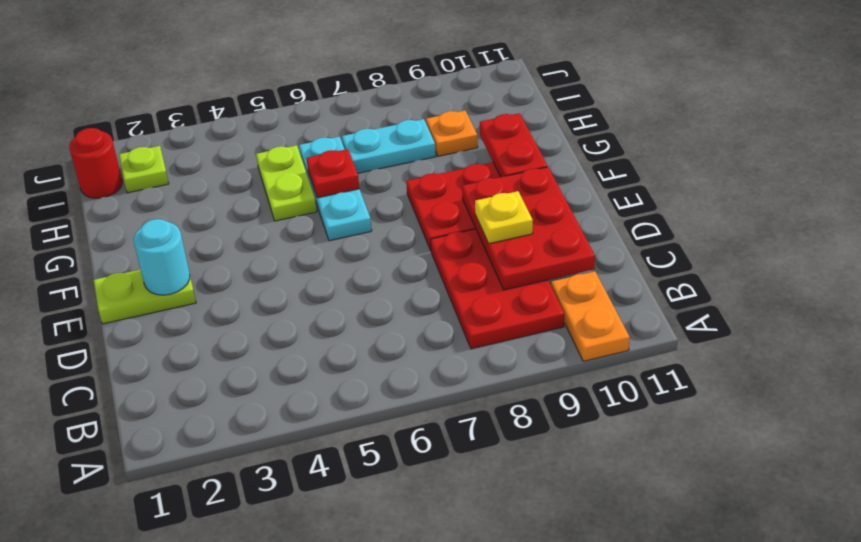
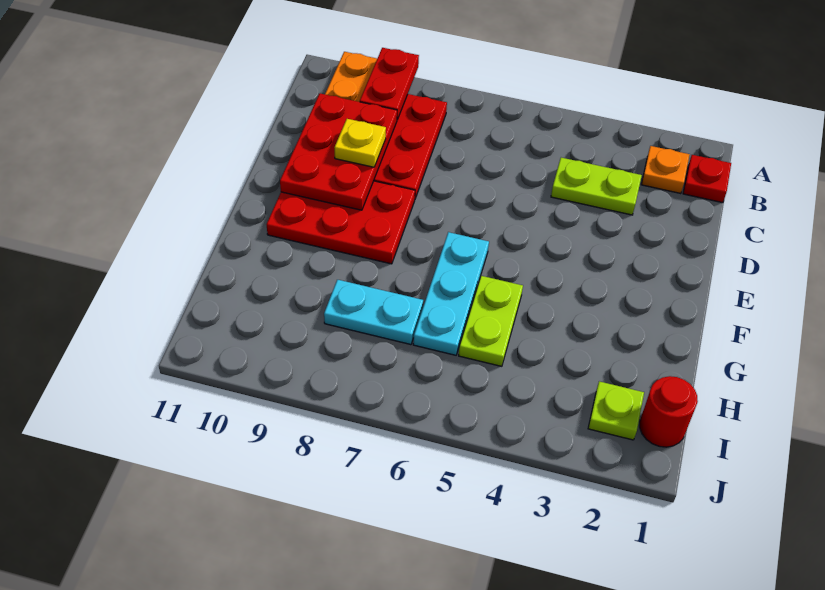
lime 1x2 plate [94,270,196,324] -> lime 1x2 plate moved to [551,158,642,215]
cyan 1x1 round brick [134,219,190,295] -> none
red 1x2 plate [480,113,548,177] -> red 1x2 plate moved to [360,48,419,120]
red 1x1 plate [306,149,359,198] -> red 1x1 plate moved to [683,155,731,203]
orange 1x1 plate [426,111,478,156] -> orange 1x1 plate moved to [641,146,690,194]

